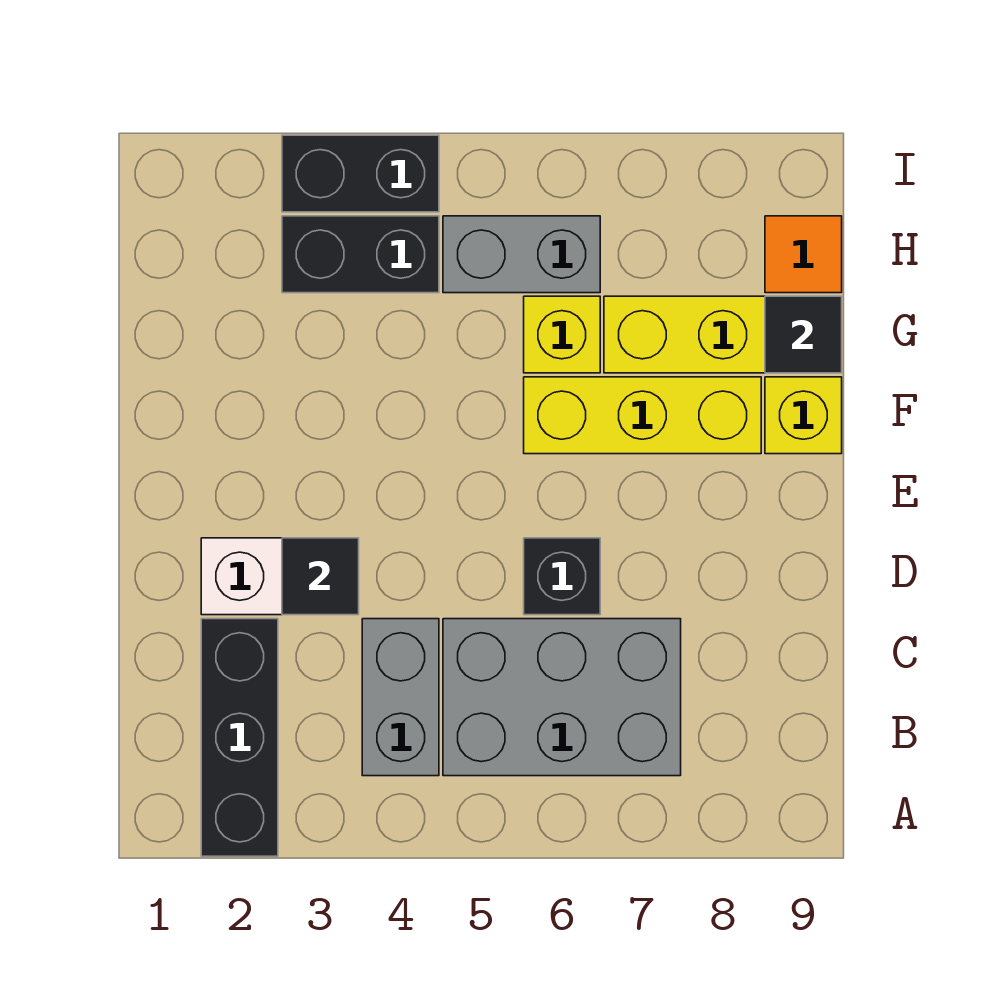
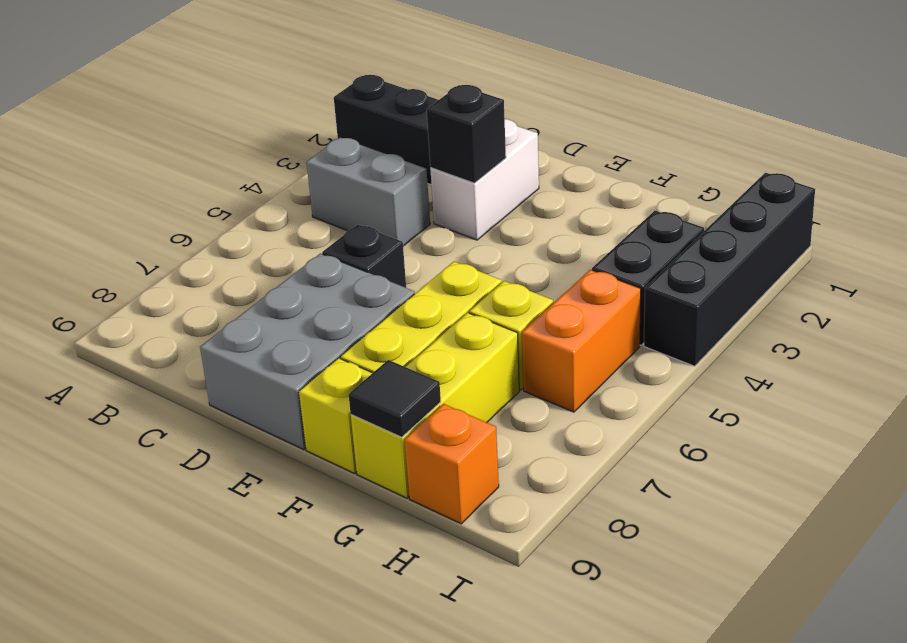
grey 2x3 brick [443,619,681,776] -> grey 2x3 brick moved to [200,253,415,449]
black 1x1 tile [282,538,359,615] -> black 1x1 brick [427,85,506,183]
grey 1x2 brick [443,216,600,293] -> orange 1x2 brick [522,270,641,412]
orange 1x1 tile [765,216,842,293] -> orange 1x1 brick [405,404,499,524]
black 1x2 brick [282,135,439,212] -> black 1x4 brick [644,173,815,366]

